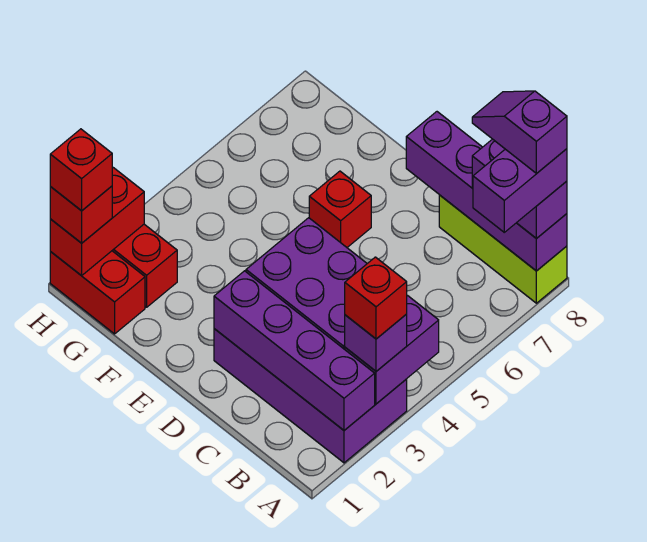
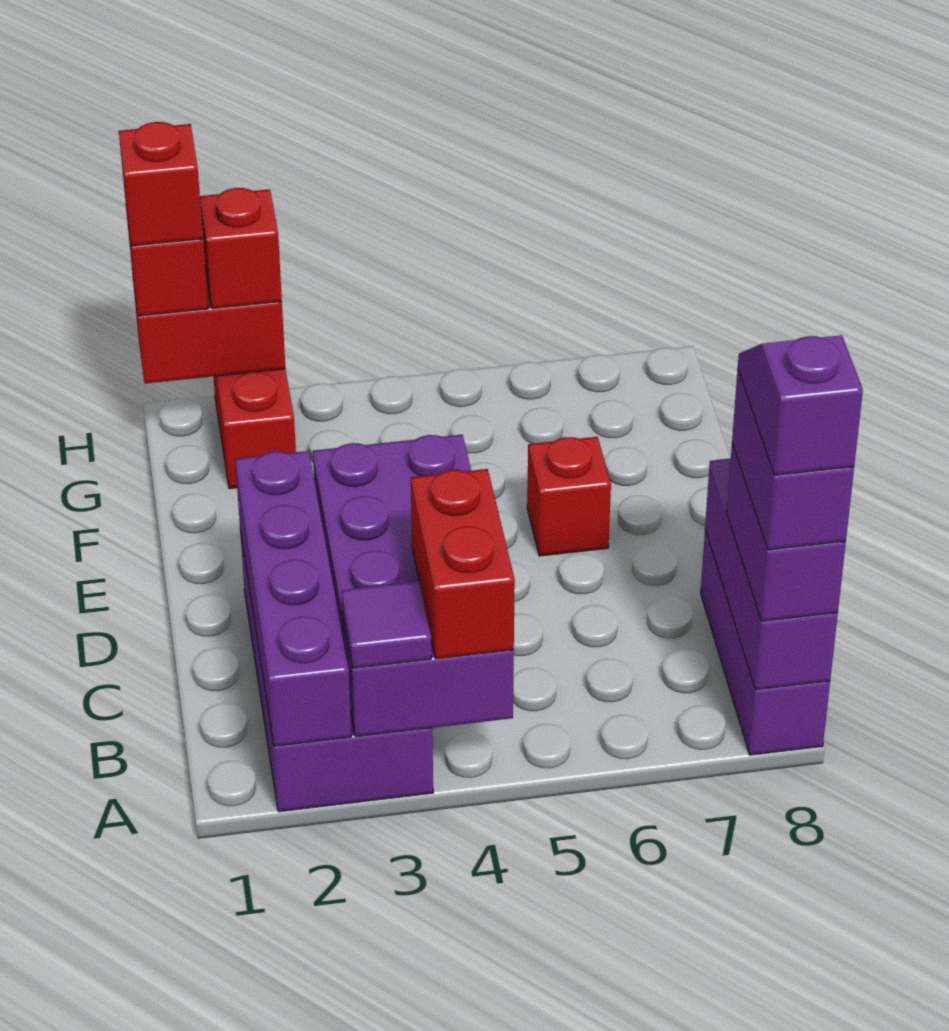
purple 1x1 brick [345,314,407,371] -> purple 1x1 tile [342,581,431,668]
red 1x1 brick [345,257,407,339] -> red 1x1 brick moved to [200,188,282,309]
purple 1x2 brick [473,149,567,232] -> purple 1x2 brick turned to [732,369,854,550]
lime 1x3 brick [439,195,567,303] -> purple 1x3 brick [701,530,830,755]
purple 1x4 brick [406,112,567,271] -> purple 1x3 brick [705,459,838,690]
red 1x2 brick [50,251,145,334] -> red 1x2 brick moved to [411,469,515,659]

